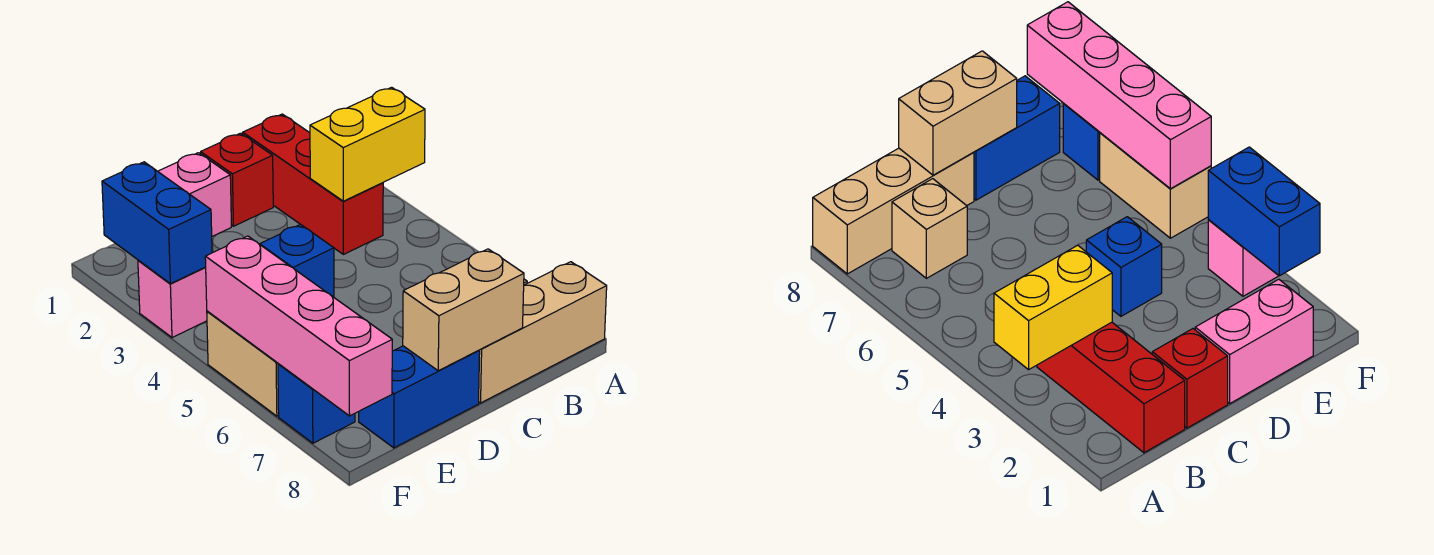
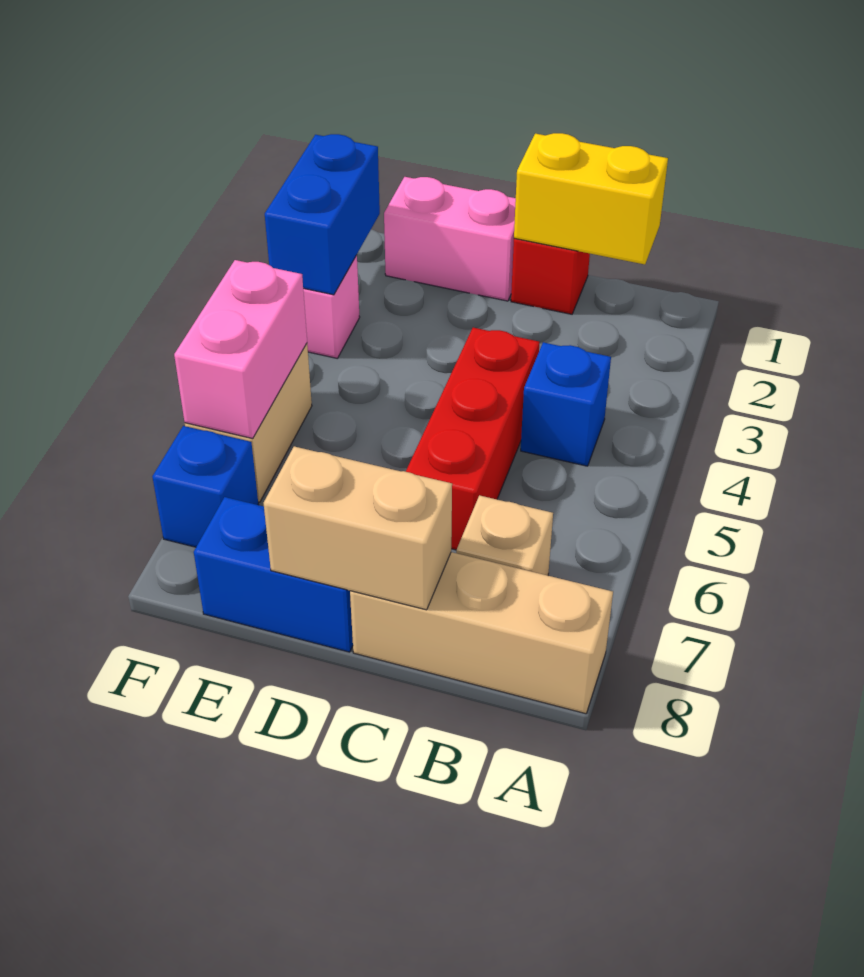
yellow 1x2 brick [310,87,425,201] -> yellow 1x2 brick moved to [514,133,668,264]
red 1x3 brick [243,114,383,254] -> red 1x3 brick moved to [406,328,540,550]
blue 1x1 brick [260,224,334,297] -> blue 1x1 brick moved to [521,342,611,466]
pink 1x4 brick [205,236,392,416] -> pink 1x2 brick [174,260,307,439]

